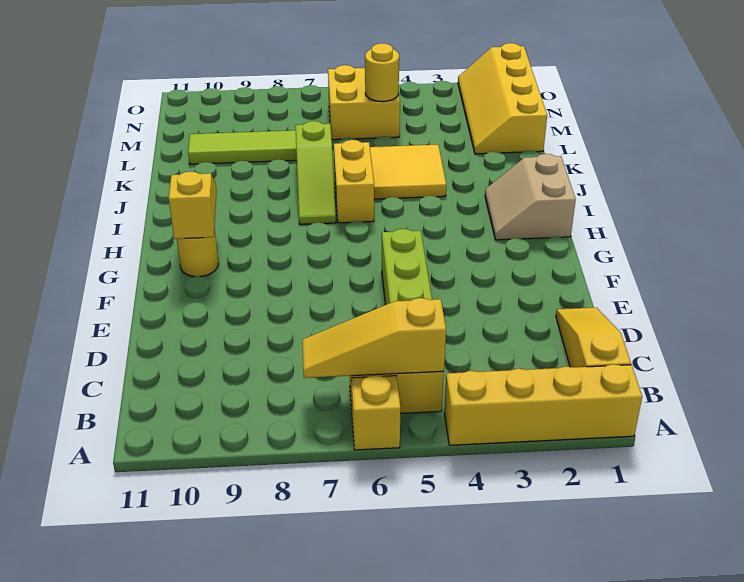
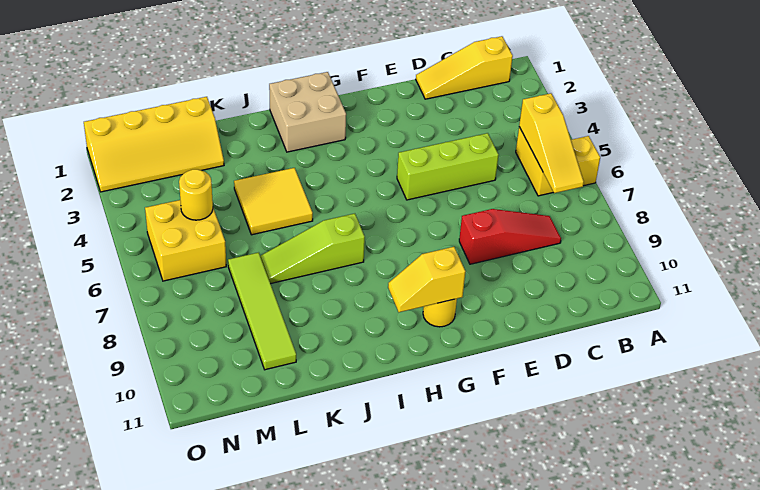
yellow 1x4 brick [444,364,642,445] -> none
none -> red 1x3 slope [459,209,561,264]
tan 2x2 slope [485,154,576,240] -> tan 2x2 brick [269,72,346,152]
yellow 1x2 brick [334,140,374,223] -> none
lime 1x3 slope [296,121,336,224] -> lime 1x3 slope turned to [261,214,365,284]

